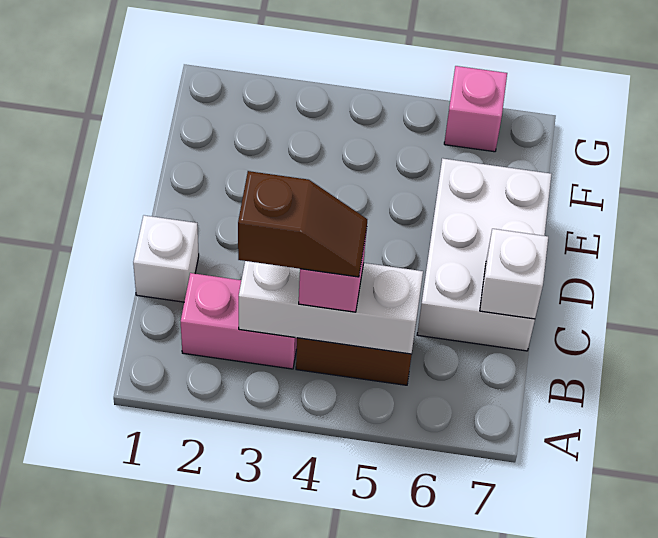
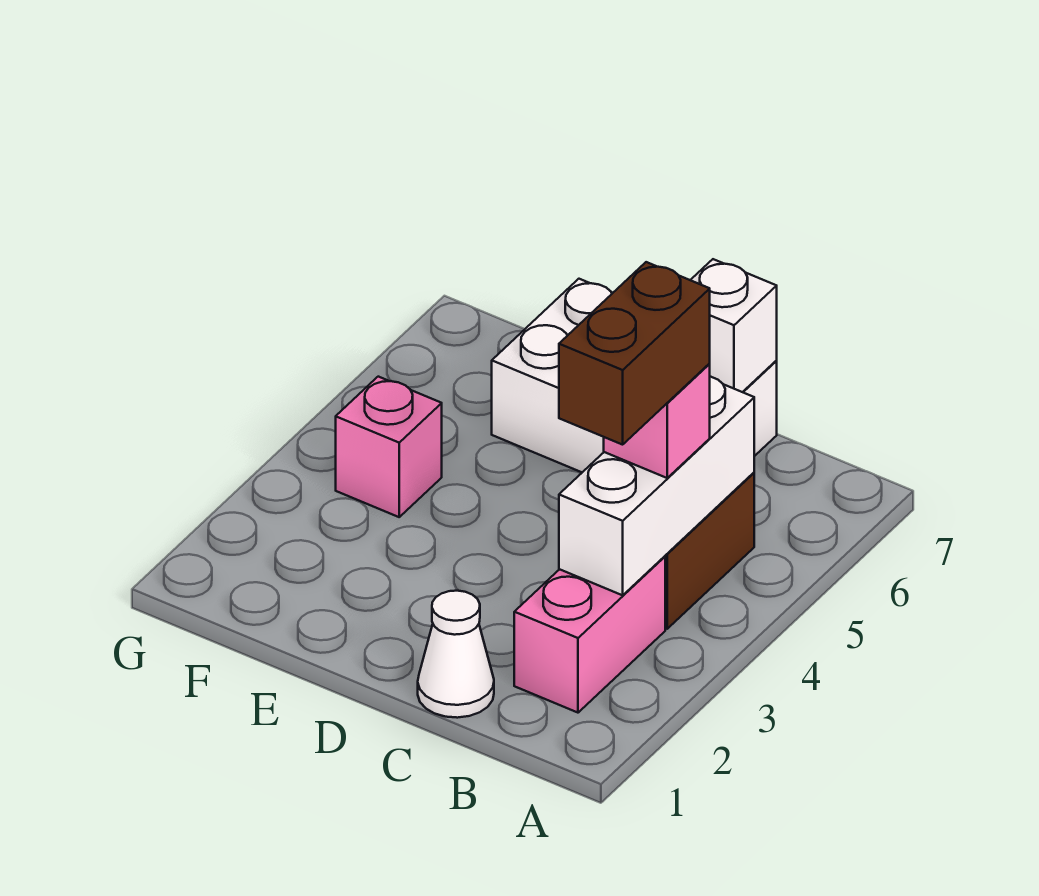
brown 1x2 slope [238,171,367,277] -> brown 1x2 brick [559,262,710,445]
white 1x1 brick [133,215,199,302] -> white 1x1 cone [418,591,494,718]
pink 1x1 brick [444,66,507,152] -> pink 1x1 brick moved to [336,377,442,517]

